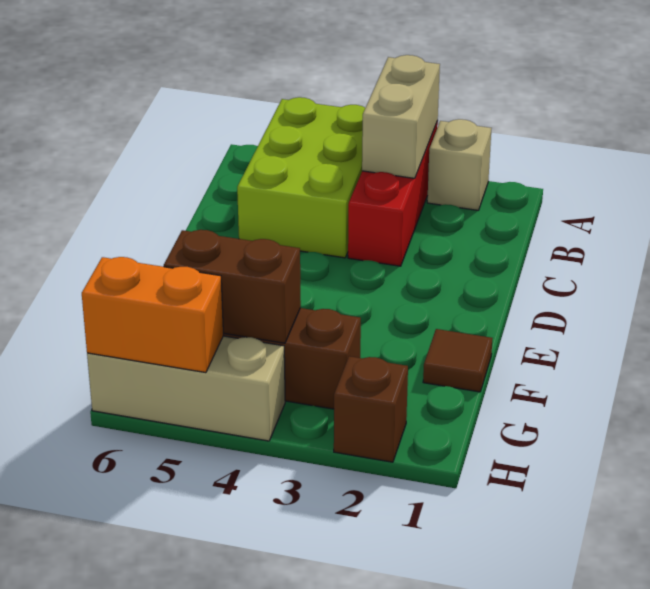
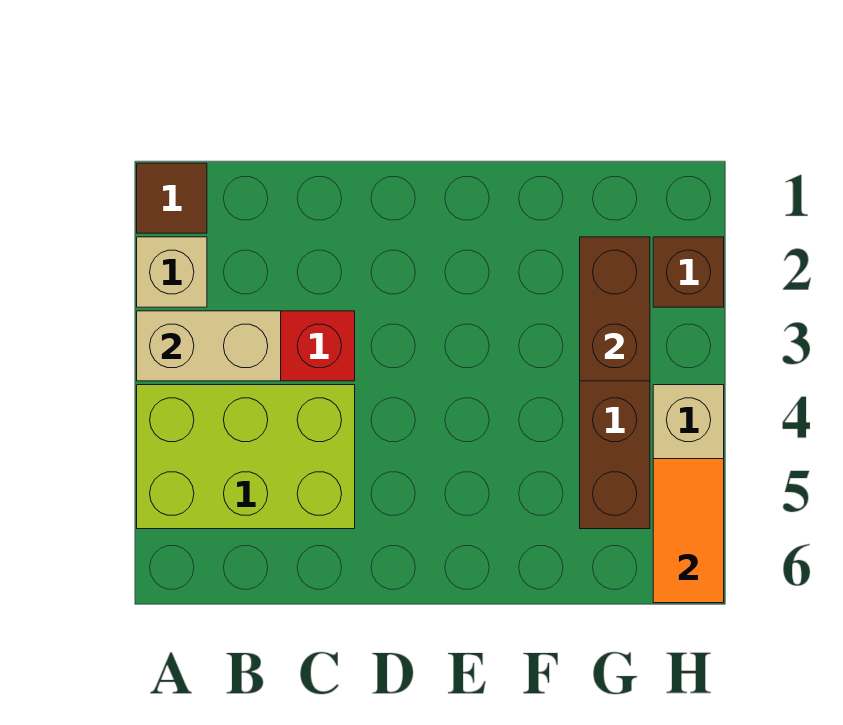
brown 1x1 tile [423,329,492,392] -> brown 1x1 tile moved to [137,163,207,233]
brown 1x2 brick [164,230,301,343] -> brown 1x2 brick moved to [580,237,650,381]
orange 1x2 brick [82,257,223,373] -> orange 1x2 tile [653,459,724,603]

